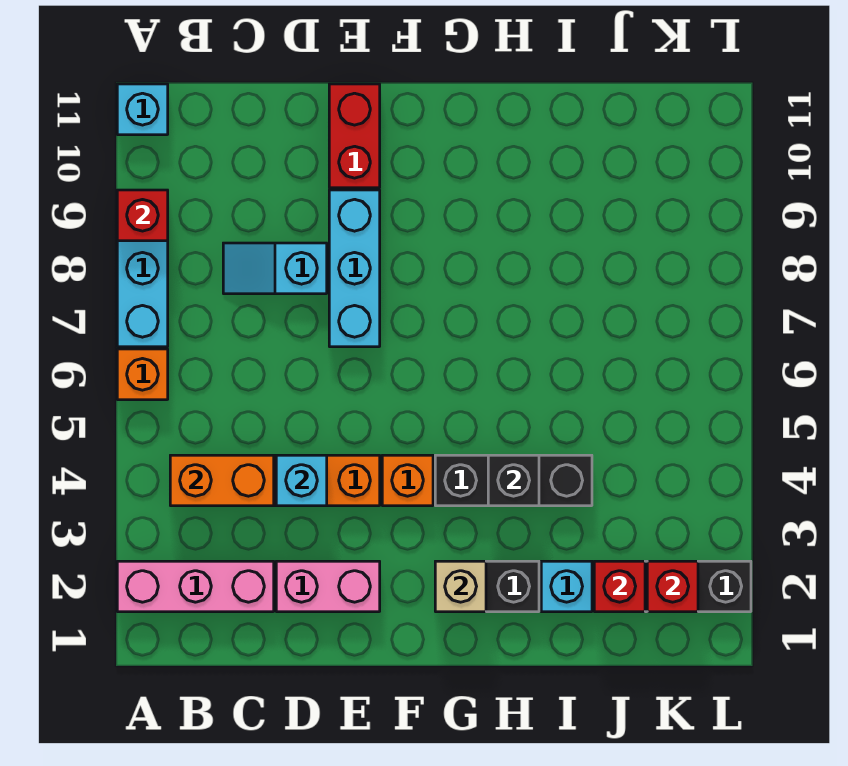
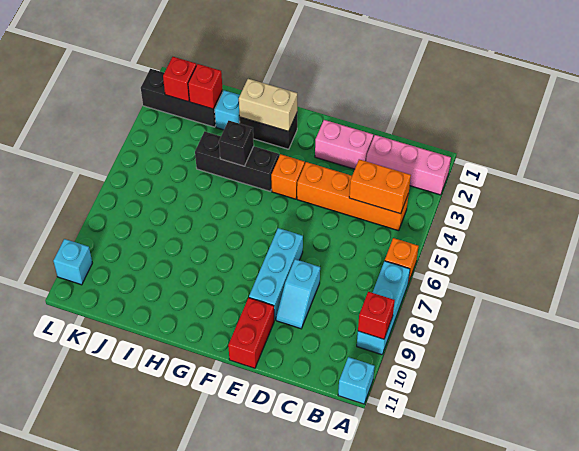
cyan 1x2 slope [223,243,327,294] -> cyan 1x2 slope turned to [276,259,320,329]
cyan 1x1 brick [276,455,327,506] -> cyan 1x1 brick moved to [53,239,92,285]
tan 1x1 brick [435,561,486,612] -> tan 1x2 brick [239,79,297,131]

